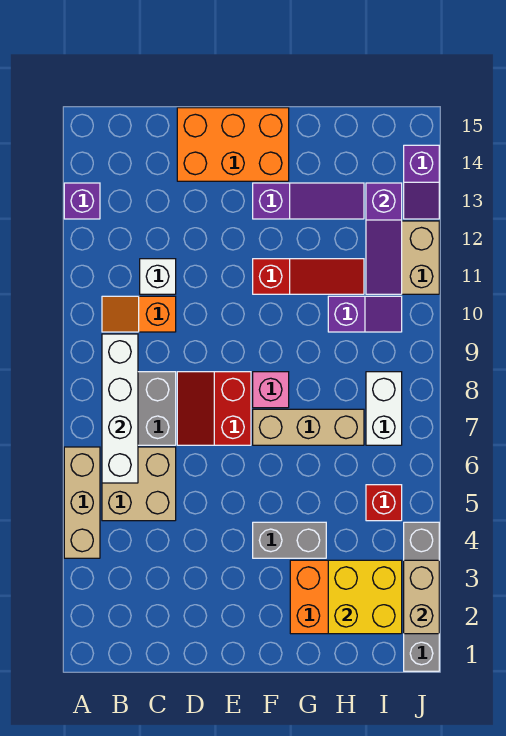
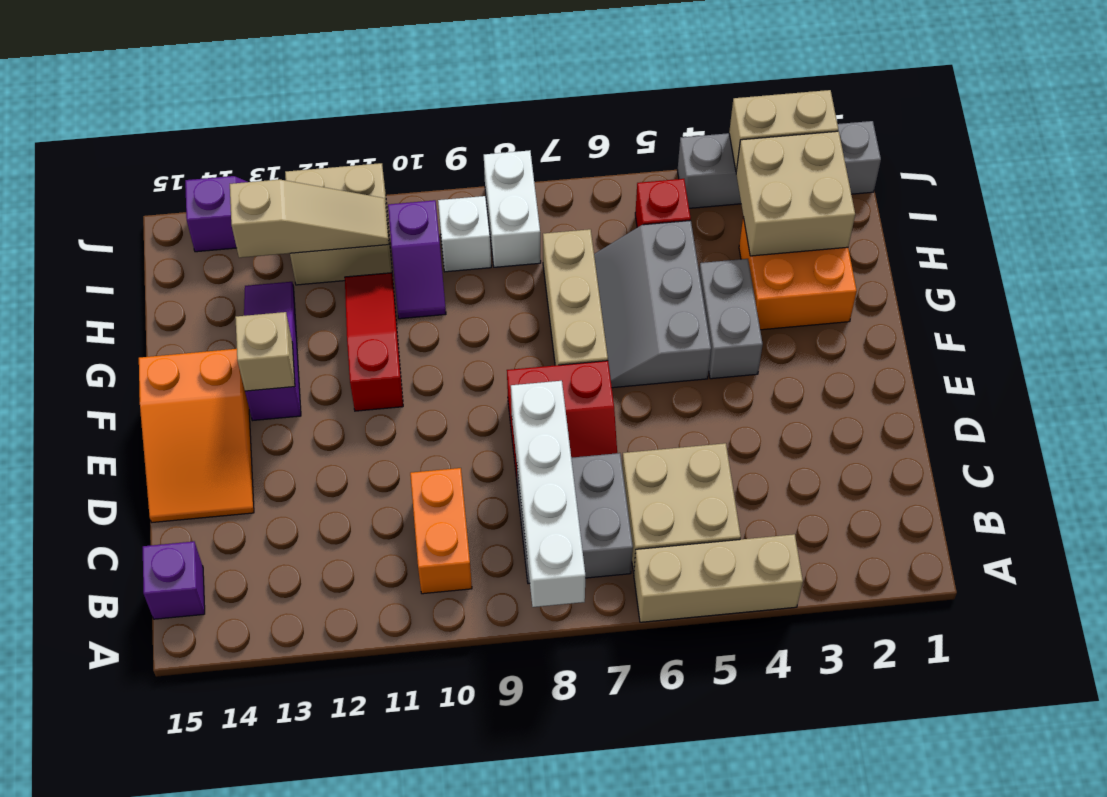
purple 1x1 brick [64,183,100,219] -> purple 1x1 brick moved to [143,541,205,619]
white 1x4 brick [102,334,138,483] -> white 1x4 brick turned to [511,381,586,607]
orange 1x2 slope [102,296,176,332] -> orange 1x2 brick [410,468,472,594]
white 1x1 brick [140,259,176,294] -> white 1x1 brick moved to [438,196,491,272]
orange 2x3 brick [177,108,289,181] -> orange 2x3 slope [139,349,254,522]
none -> grey 2x3 slope [594,220,711,388]
pink 1x1 brick [253,372,289,408] -> none
none -> tan 1x1 brick [235,312,295,391]
yellow 2x2 brick [328,560,402,634] -> tan 2x2 brick [736,131,855,256]
purple 1x2 slope [328,296,402,332] -> purple 1x2 slope turned to [388,200,446,319]
white 1x2 brick [366,372,402,445] -> white 1x2 brick turned to [484,150,541,267]
purple 1x3 slope [366,183,402,294] -> tan 1x3 slope [230,179,389,258]

